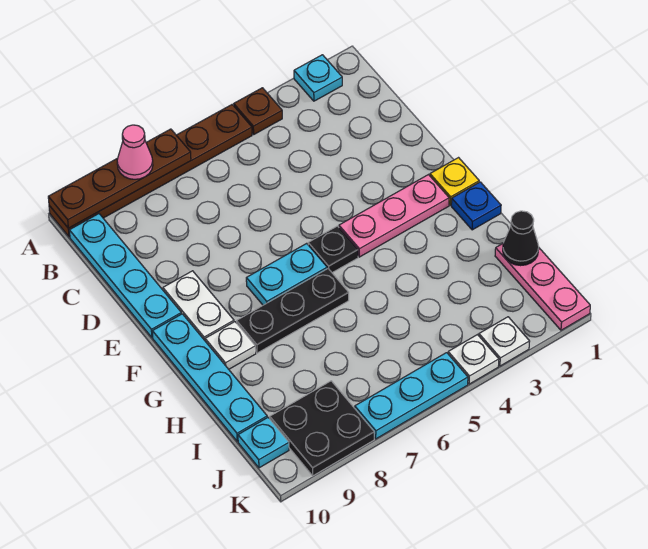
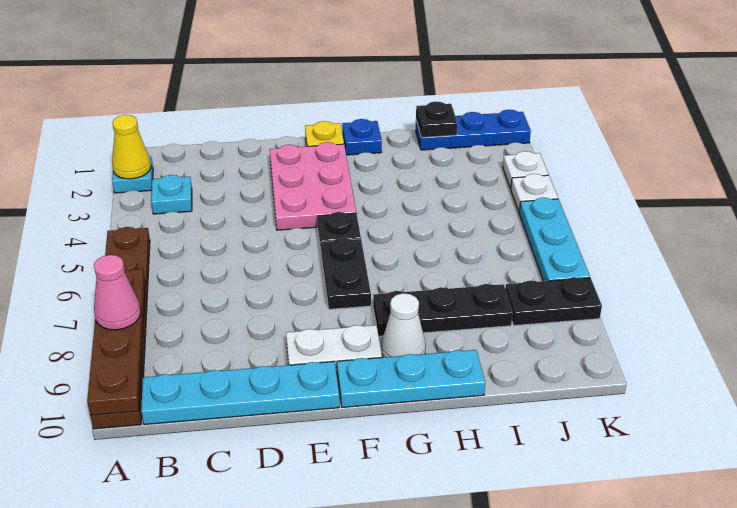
none -> yellow 1x1 cone [112,115,151,179]
brown 1x1 plate [234,88,282,134] -> none
pink 1x3 plate [339,175,449,257] -> pink 2x3 plate [270,142,356,230]
cyan 1x2 plate [246,243,327,305] -> black 1x2 plate [321,238,371,309]
cyan 1x4 plate [152,314,267,441] -> cyan 1x3 plate [337,350,485,408]
black 1x3 plate [237,269,349,353] -> black 1x3 plate turned to [373,284,513,336]
white 1x1 plate [205,322,256,369] -> white 1x1 cone [381,293,426,357]
pink 1x3 plate [495,244,590,330] -> blue 1x3 plate [416,110,531,150]
black 1x1 cone [503,211,539,266] -> black 1x1 plate [416,101,457,138]
black 2x2 plate [270,381,374,476] -> black 1x2 plate [505,277,602,326]
cyan 1x1 plate [238,417,289,468] -> cyan 1x1 plate moved to [151,175,192,214]

